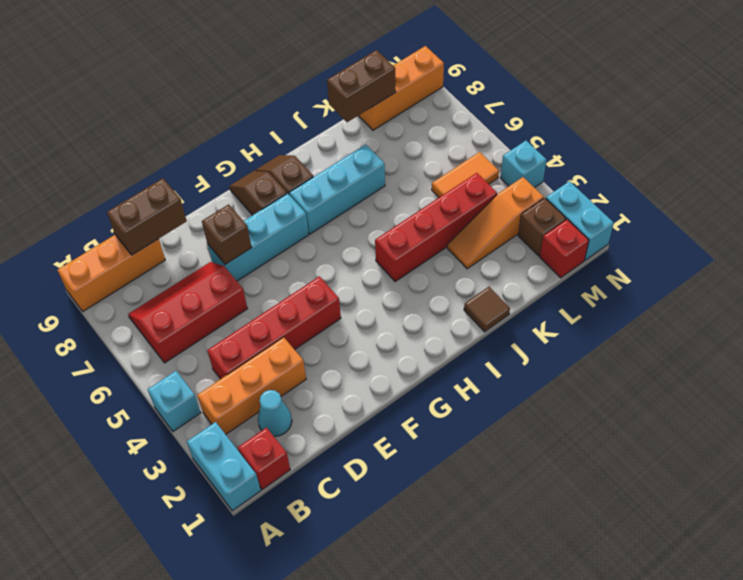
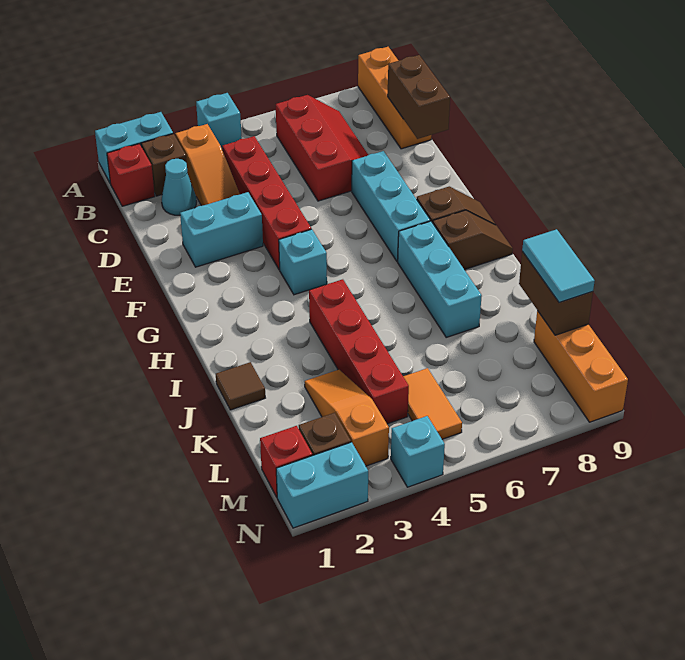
orange 1x3 brick [197,337,306,434] -> orange 1x3 slope [175,124,240,206]
none -> cyan 1x2 brick [180,192,263,267]
brown 1x1 brick [202,204,252,265] -> brown 1x1 brick moved to [141,134,187,196]
none -> cyan 1x1 brick [279,229,327,295]
none -> cyan 1x2 tile [522,229,595,303]

